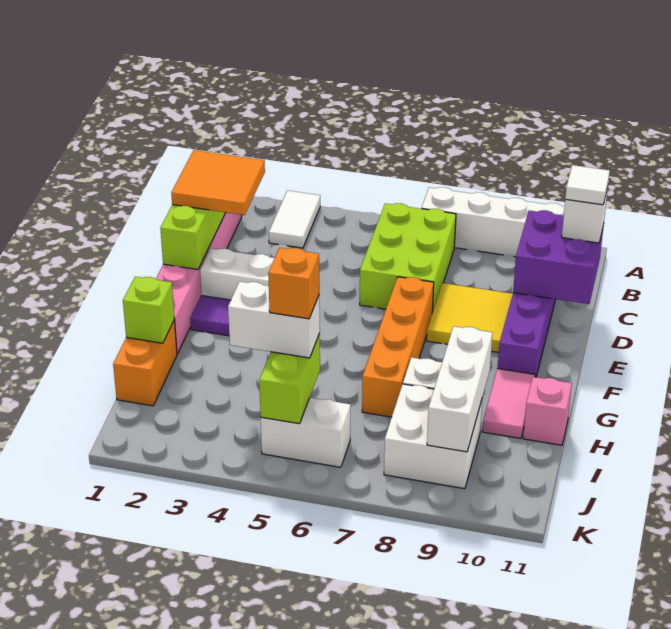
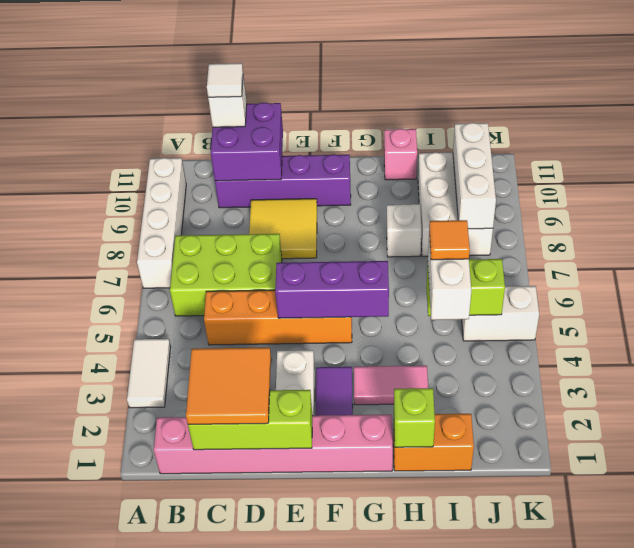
white 1x2 tile [269,191,320,248] -> white 1x2 tile turned to [127,339,171,408]
none -> purple 1x3 brick [275,261,389,318]
orange 1x4 brick [362,277,434,417] -> orange 1x4 brick moved to [204,290,352,345]
pink 1x2 tile [482,369,535,439] -> pink 1x2 tile moved to [354,366,428,405]
white 1x3 brick [427,326,492,452] -> white 1x3 brick turned to [453,123,496,229]
orange 1x1 brick [268,248,319,319] -> orange 1x1 tile [429,220,470,260]
white 2x2 brick [384,384,482,489] -> white 2x3 brick [418,152,493,256]
white 1x2 brick [261,398,351,467] -> white 1x2 brick turned to [462,286,539,341]

